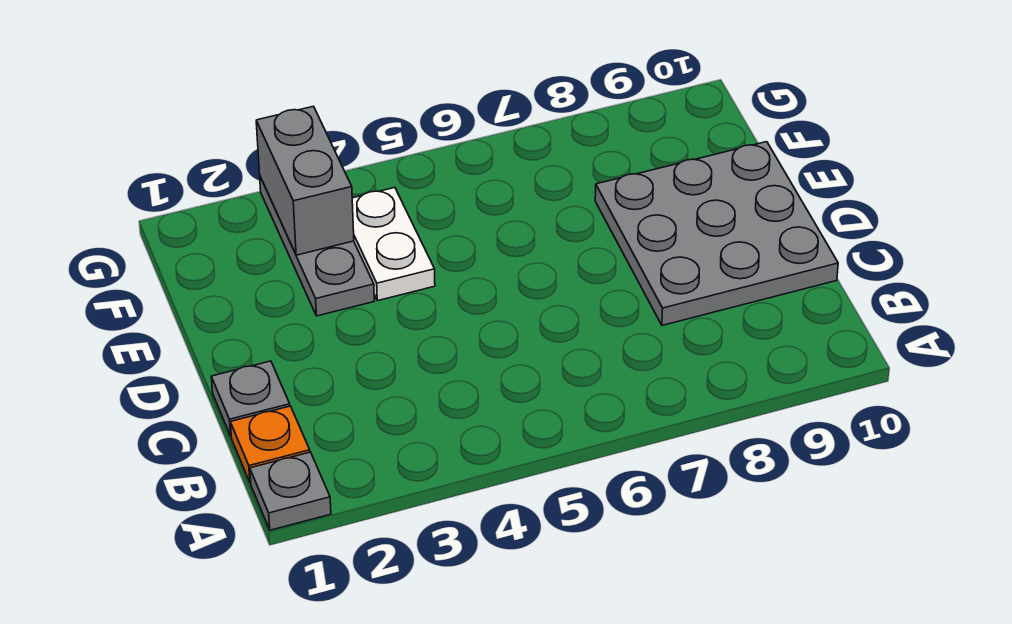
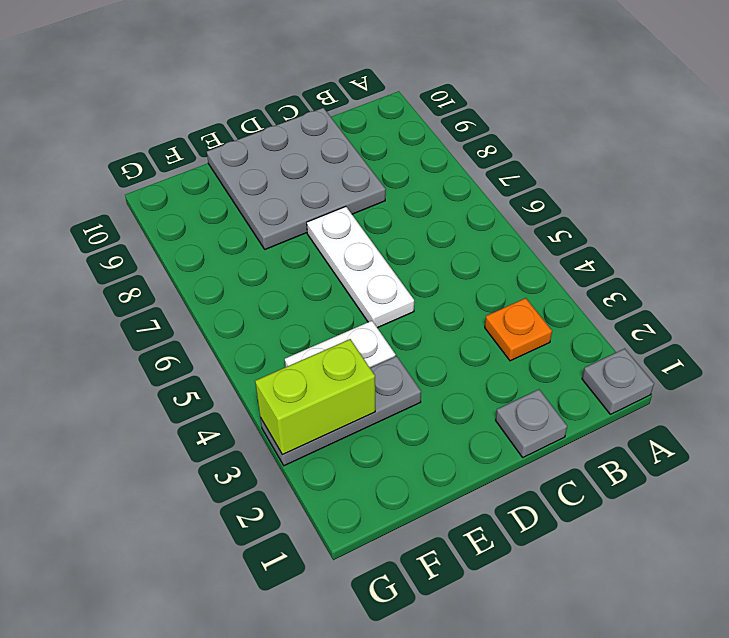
orange 1x1 plate [230,406,310,483] -> orange 1x1 plate moved to [485,298,552,361]
none -> white 1x3 plate [307,207,414,328]
grey 1x2 brick [256,106,354,255] -> lime 1x2 brick [255,339,375,455]

